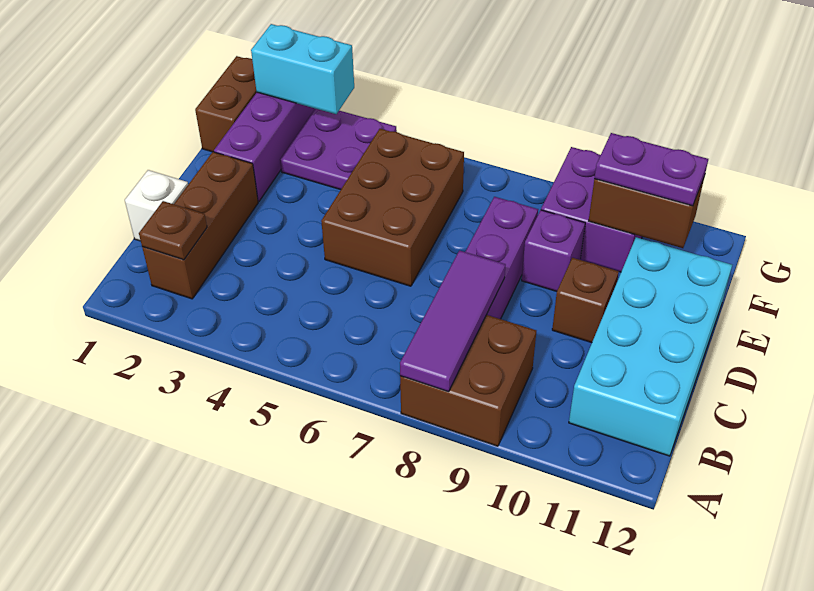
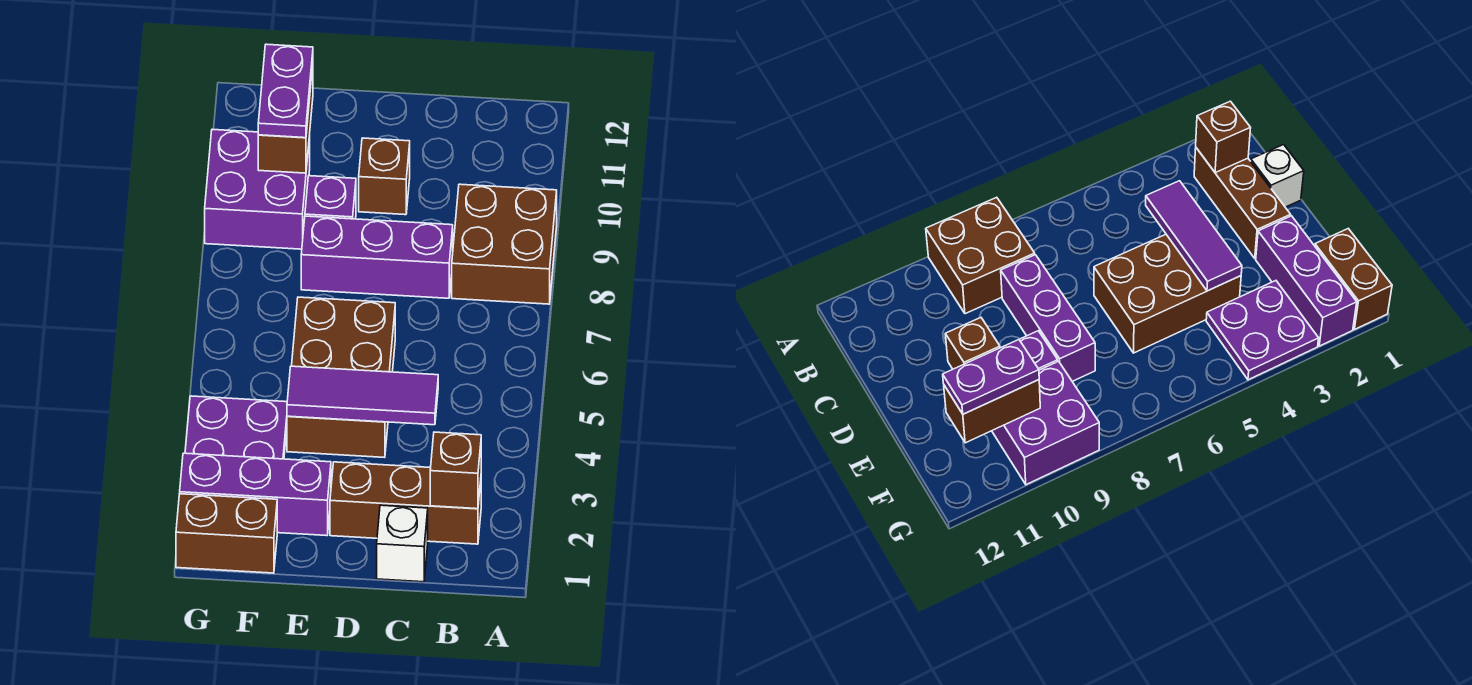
purple 1x3 tile [400,251,506,392] -> purple 1x3 tile moved to [287,366,438,425]
brown 1x1 plate [139,201,207,260] -> brown 1x1 brick [430,432,481,509]
cyan 2x4 brick [569,237,732,456] -> none
brown 2x3 brick [321,129,464,286] -> brown 2x3 brick turned to [287,297,395,457]
cyan 1x2 brick [251,24,354,114] -> none

